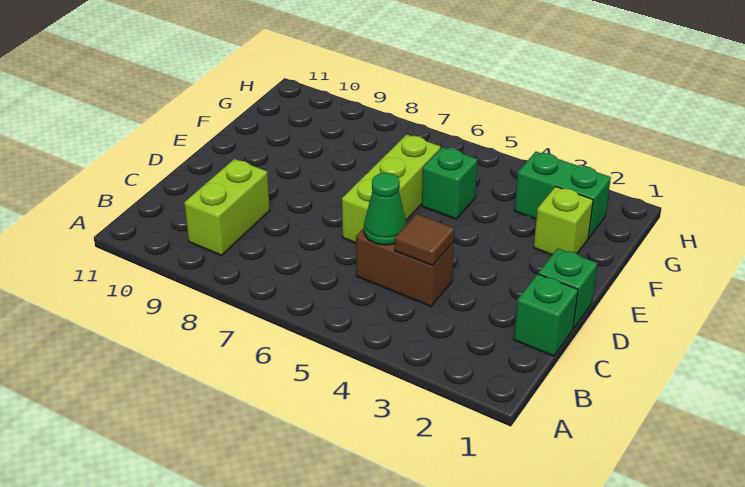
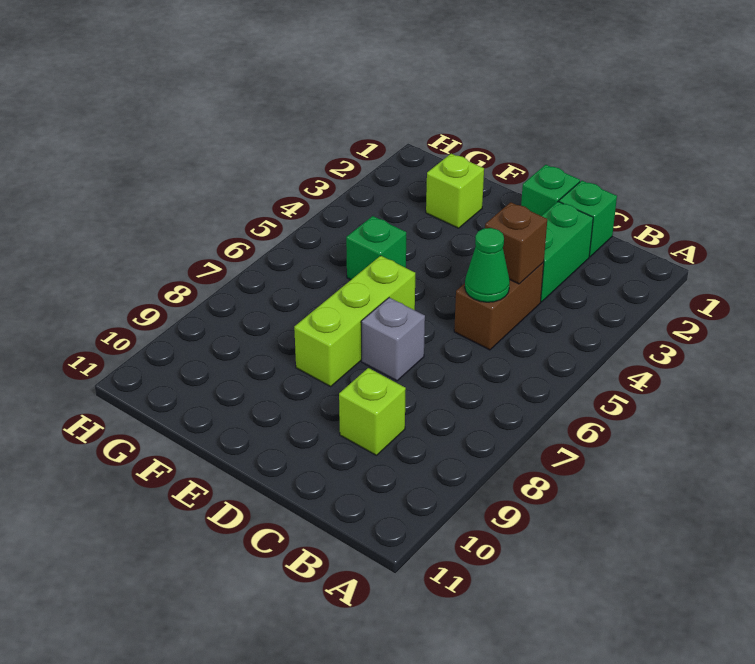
lime 1x2 brick [184,159,270,255] -> lime 1x1 brick [339,368,406,455]
brown 1x1 tile [395,214,454,266] -> brown 1x1 brick [485,202,547,284]
lime 1x3 brick [342,134,441,243] -> lime 1x3 brick turned to [294,256,415,386]
none -> grey 1x1 brick [361,298,425,381]
green 1x2 brick [515,152,611,238] -> green 1x2 brick moved to [541,202,593,302]

